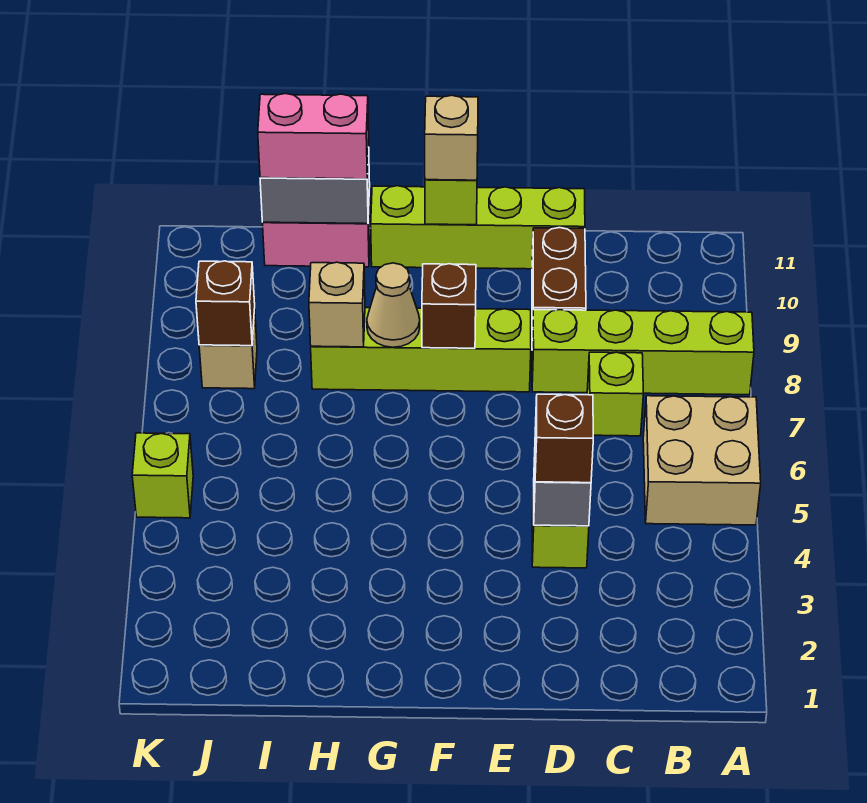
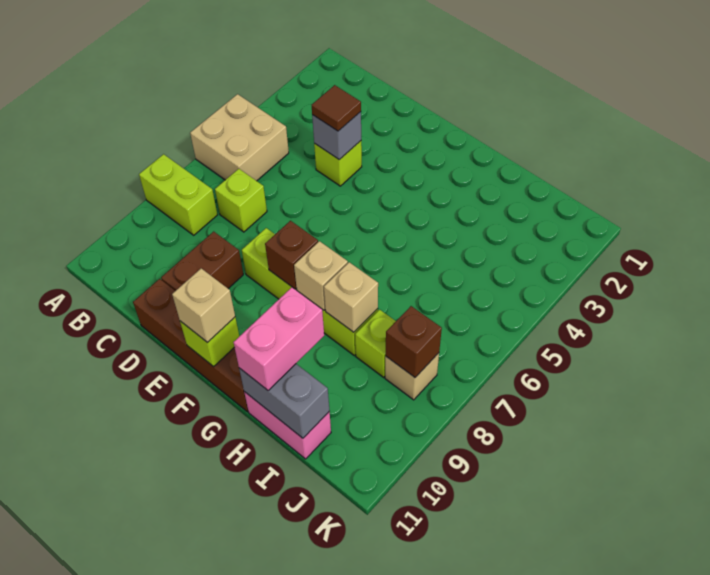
lime 1x4 brick [532,310,754,395] -> lime 1x2 brick [139,154,217,235]
brown 1x1 brick [535,394,593,483] -> brown 1x1 tile [312,85,361,131]
lime 1x4 brick [371,186,585,269] -> brown 1x4 brick [133,279,248,412]
tan 1x1 cone [367,263,420,347] -> tan 1x1 brick [294,241,348,310]
pink 1x2 brick [258,94,369,179] -> pink 1x2 brick turned to [234,287,324,390]
lime 1x1 brick [132,433,193,518] -> lime 1x1 brick moved to [355,310,396,377]

